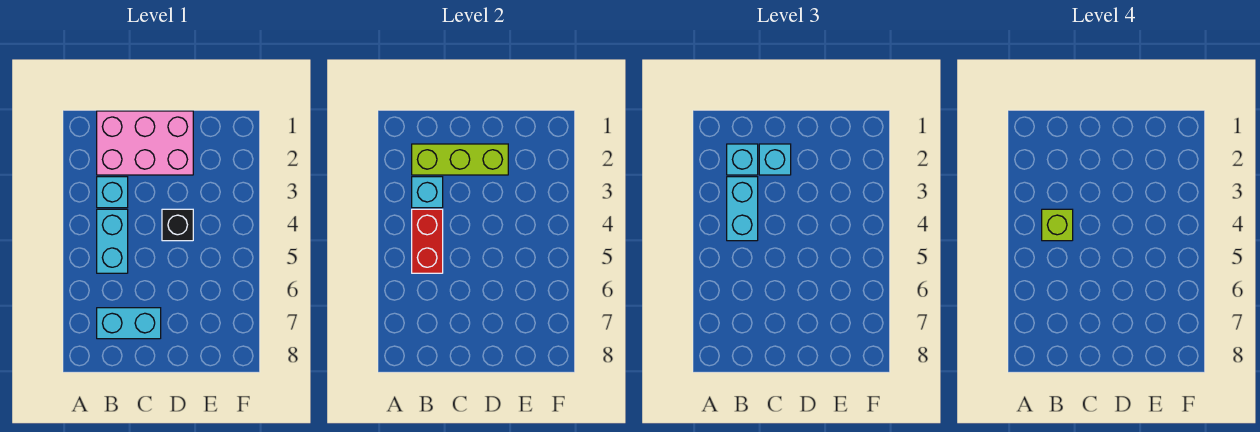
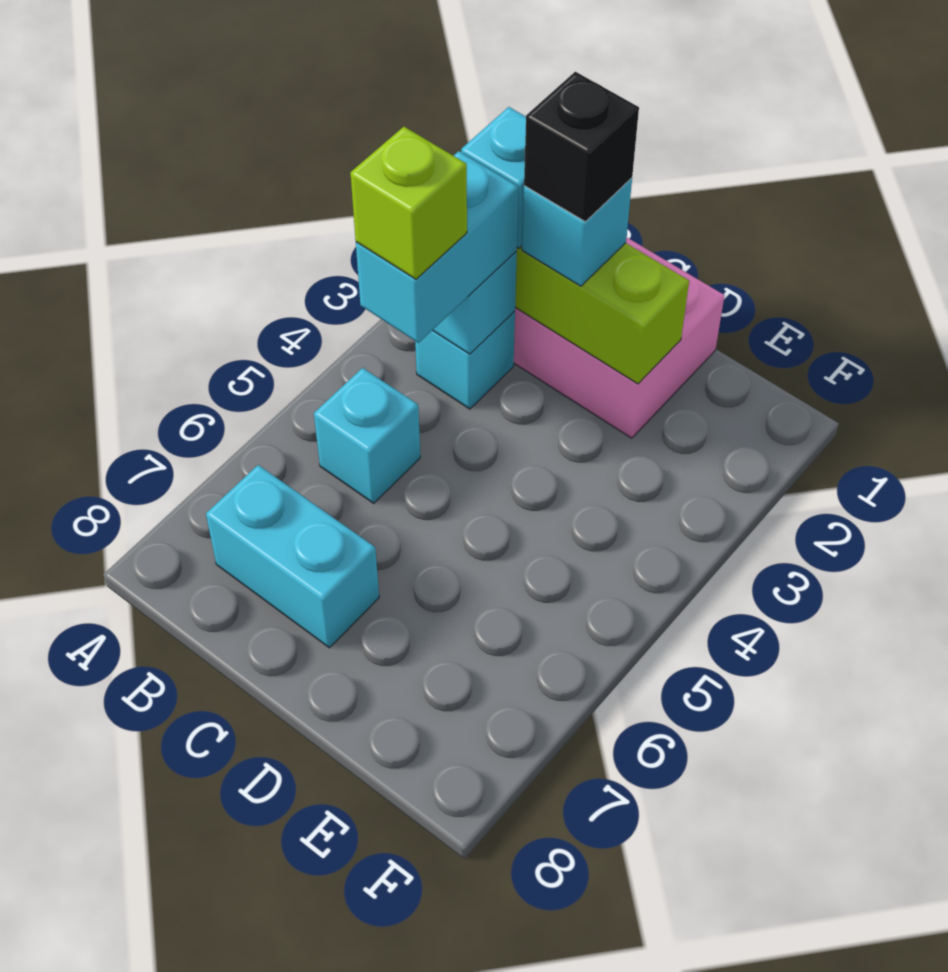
cyan 1x2 brick [97,209,128,273] -> cyan 1x1 brick [314,368,420,503]
red 1x2 brick [412,209,443,273] -> none
black 1x1 brick [162,209,193,241] -> black 1x1 brick moved to [524,72,639,222]

